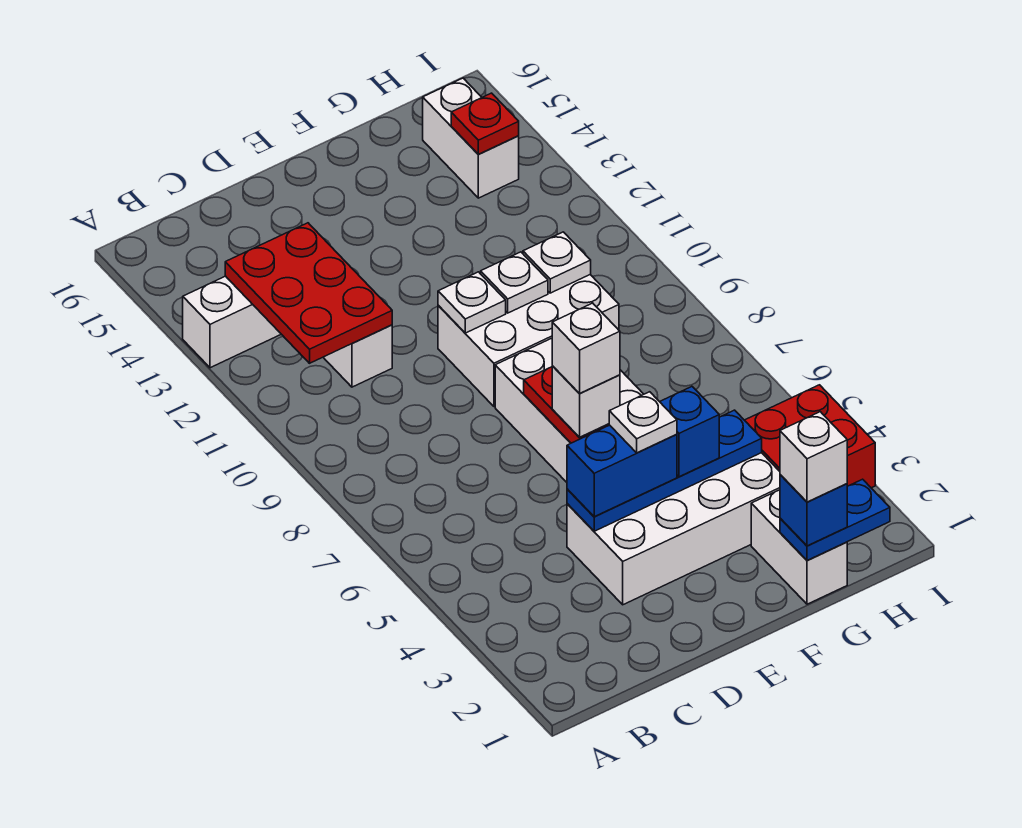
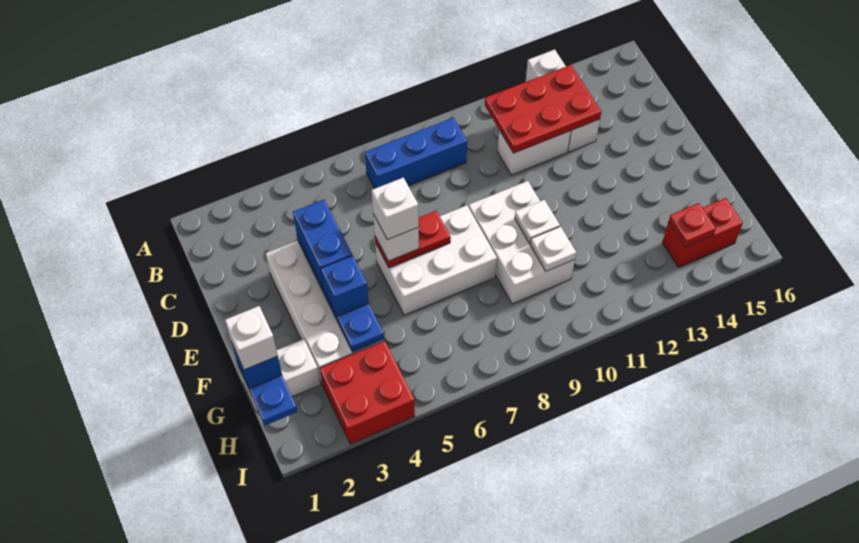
none -> blue 1x3 brick [365,118,467,188]
white 1x1 plate [609,392,677,453] -> none
white 1x1 plate [438,272,506,333] -> none
white 1x2 brick [423,78,519,198] -> red 1x2 brick [662,198,743,267]

